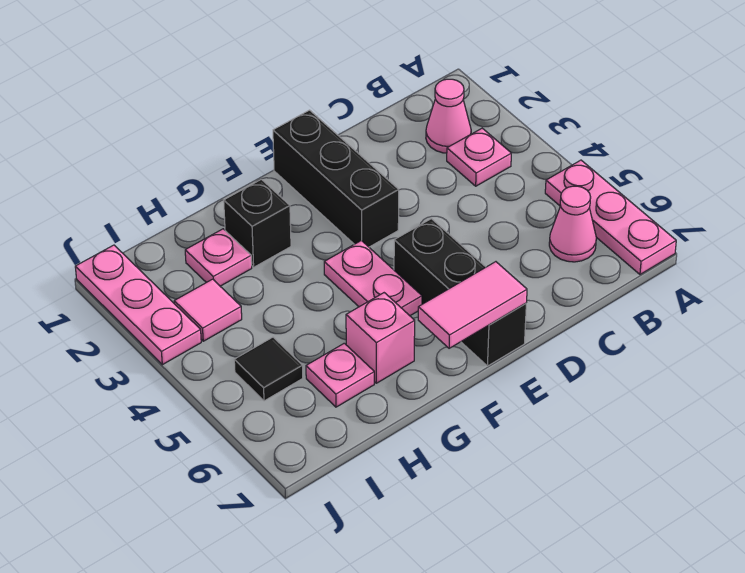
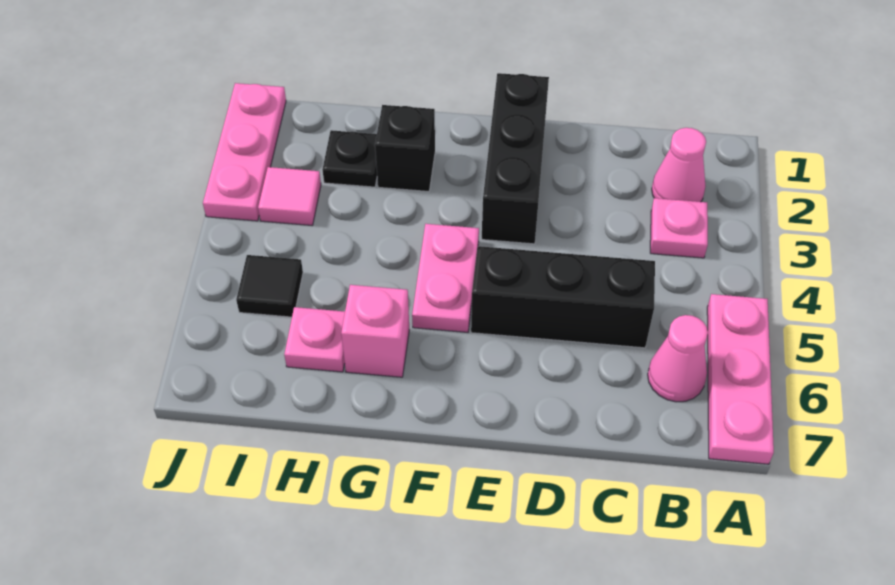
black 1x3 brick [394,219,526,366] -> black 1x3 brick turned to [471,246,655,348]
pink 1x2 tile [418,262,527,348] -> none
pink 1x1 plate [185,229,252,286] -> black 1x1 plate [322,130,377,187]

